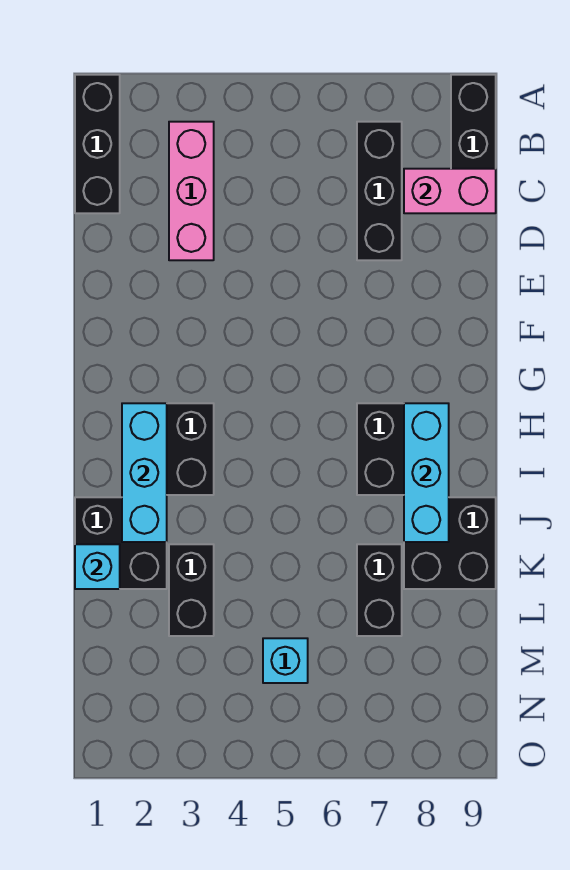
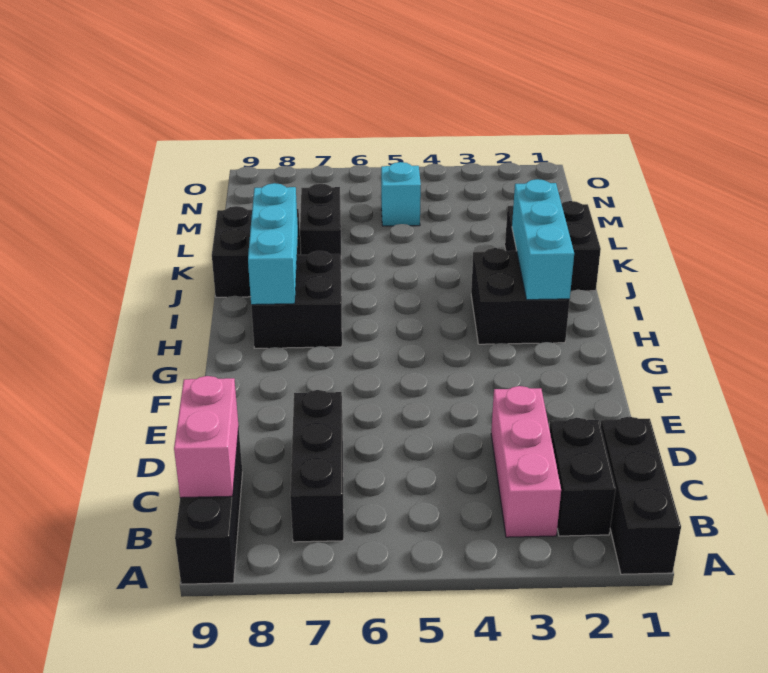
pink 1x2 brick [404,169,496,213] -> pink 1x2 brick turned to [174,376,239,498]
cyan 1x1 brick [75,544,120,589] -> none
black 1x2 brick [169,544,214,636] -> black 1x2 brick moved to [549,418,616,536]

